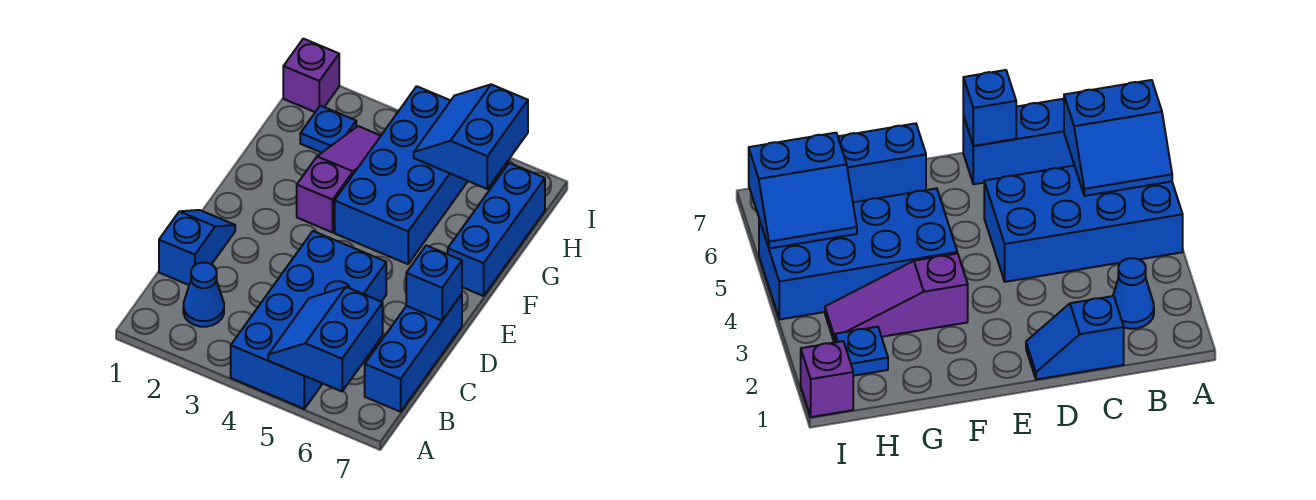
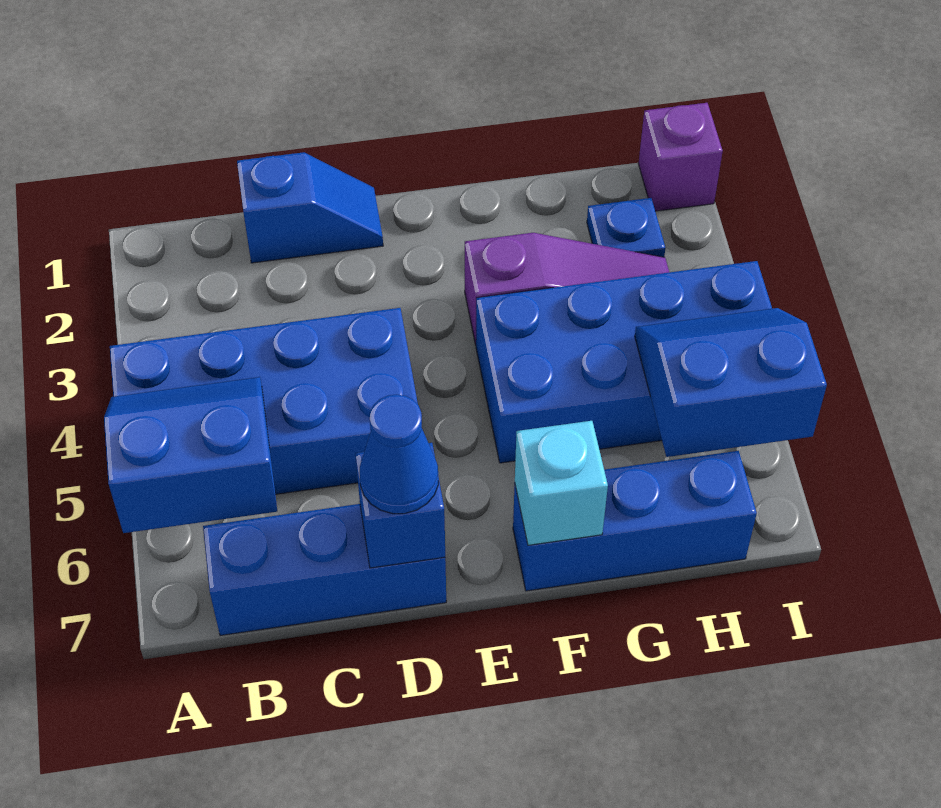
blue 1x1 cone [183,263,224,327] -> blue 1x1 cone moved to [360,394,438,514]
none -> cyan 1x1 brick [515,421,608,545]

